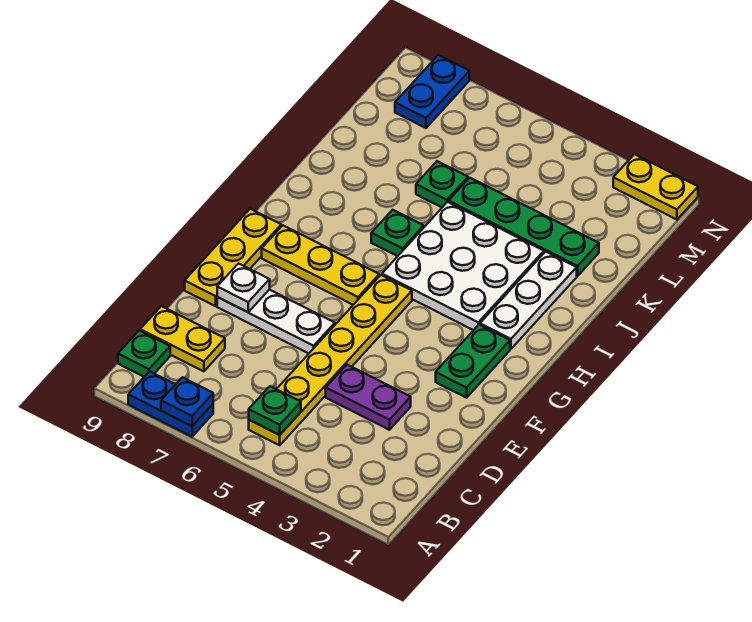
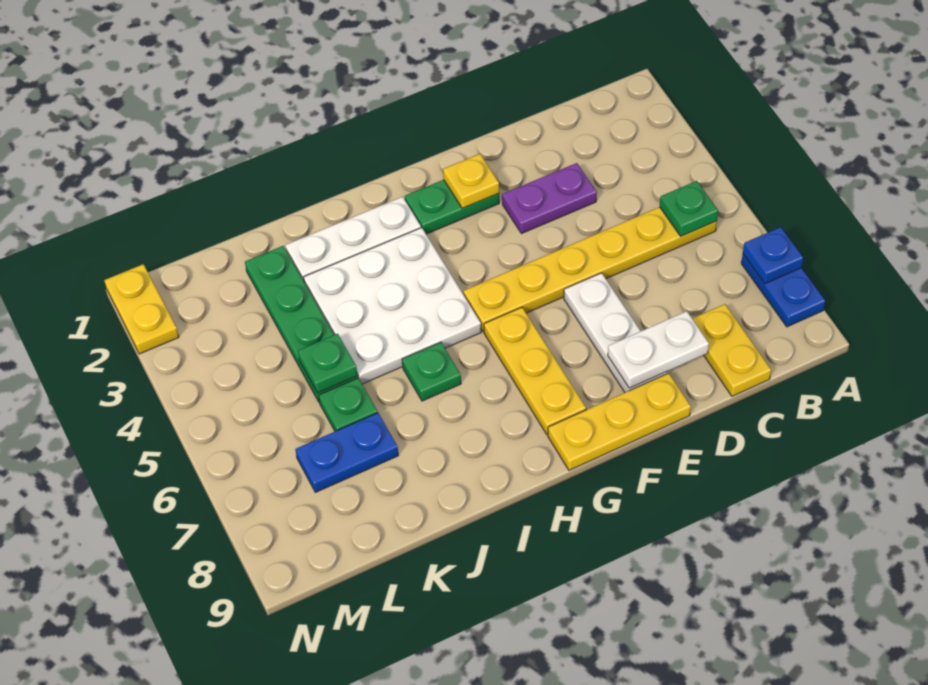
green 1x1 plate [118,331,170,377] -> green 1x1 plate moved to [298,334,357,393]
purple 1x2 plate [326,365,411,430] -> purple 1x2 plate turned to [502,163,597,234]
white 1x1 plate [217,264,270,312] -> white 1x2 plate [608,311,709,388]
none -> yellow 1x1 plate [443,154,499,209]
blue 1x2 plate [395,55,469,128] -> blue 1x2 plate moved to [295,413,399,492]

